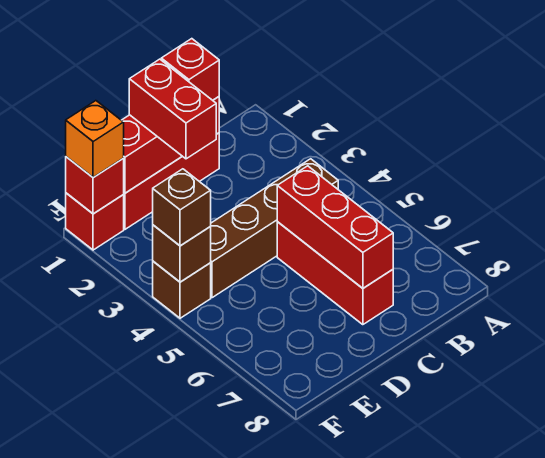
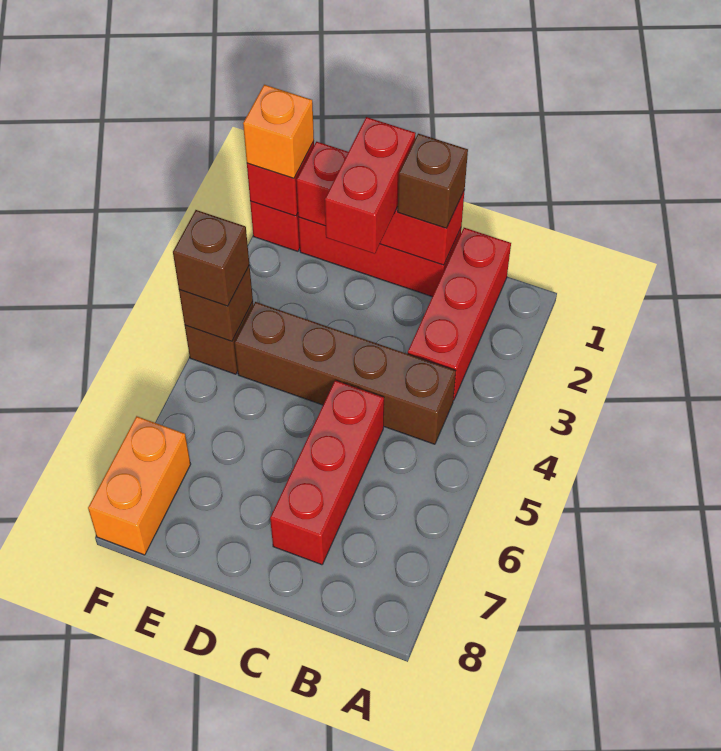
red 1x1 brick [161,39,219,100] -> brown 1x1 brick [398,134,468,228]
red 1x3 brick [277,166,393,288] -> red 1x3 brick moved to [408,228,511,400]
none -> orange 1x2 brick [88,416,191,555]

